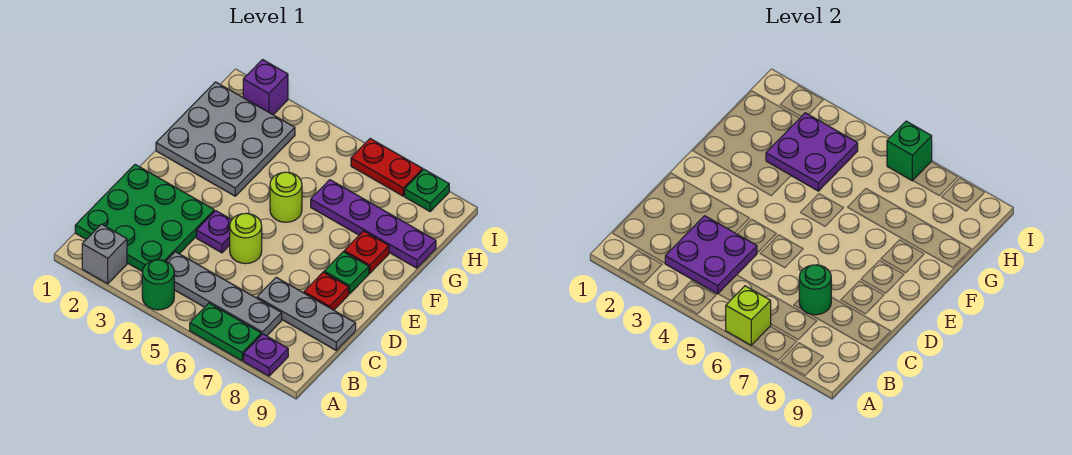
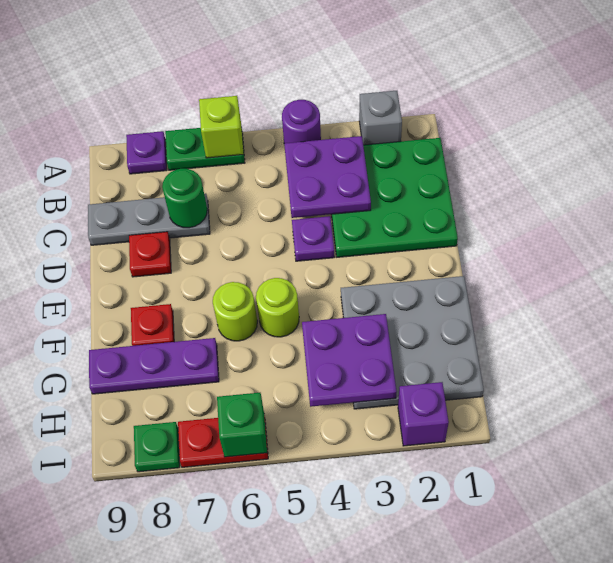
green 1x1 round brick [142,260,174,310] -> purple 1x1 round brick [282,100,321,143]
grey 1x4 plate [166,252,282,336] -> none
lime 1x1 round brick [230,213,262,264] -> lime 1x1 round brick moved to [213,282,257,341]
green 1x1 plate [324,252,369,294] -> none
purple 1x4 plate [311,180,436,268] -> purple 1x3 plate [89,338,219,394]

